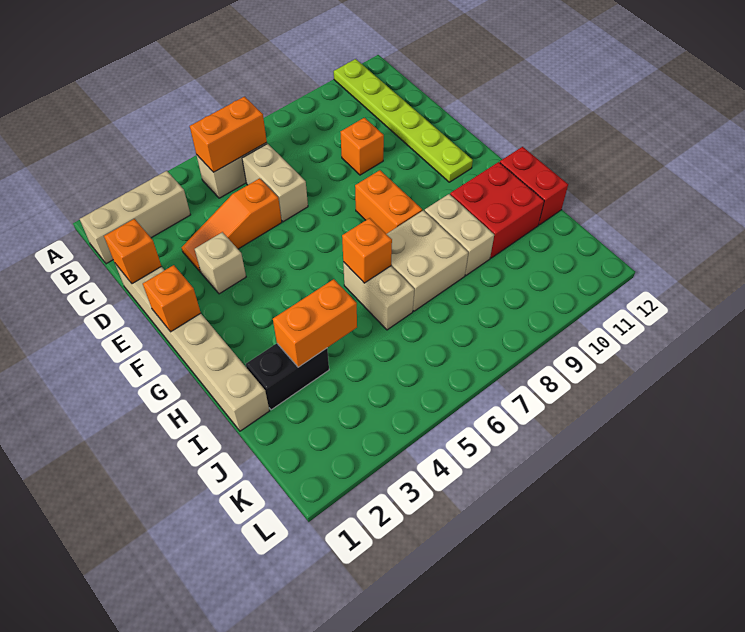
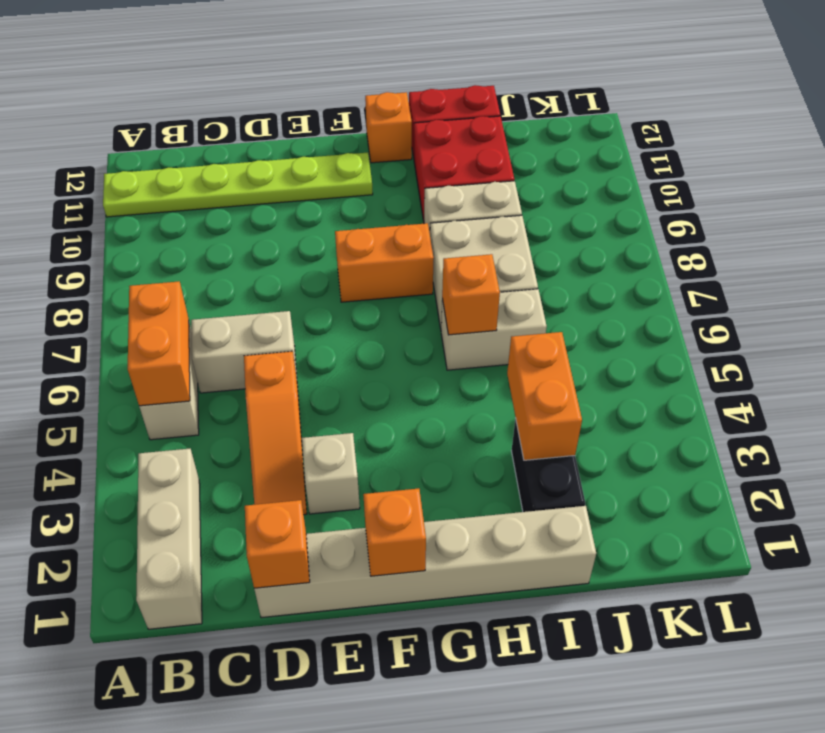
orange 1x1 brick [341,118,384,175] -> orange 1x1 brick moved to [365,92,412,163]

